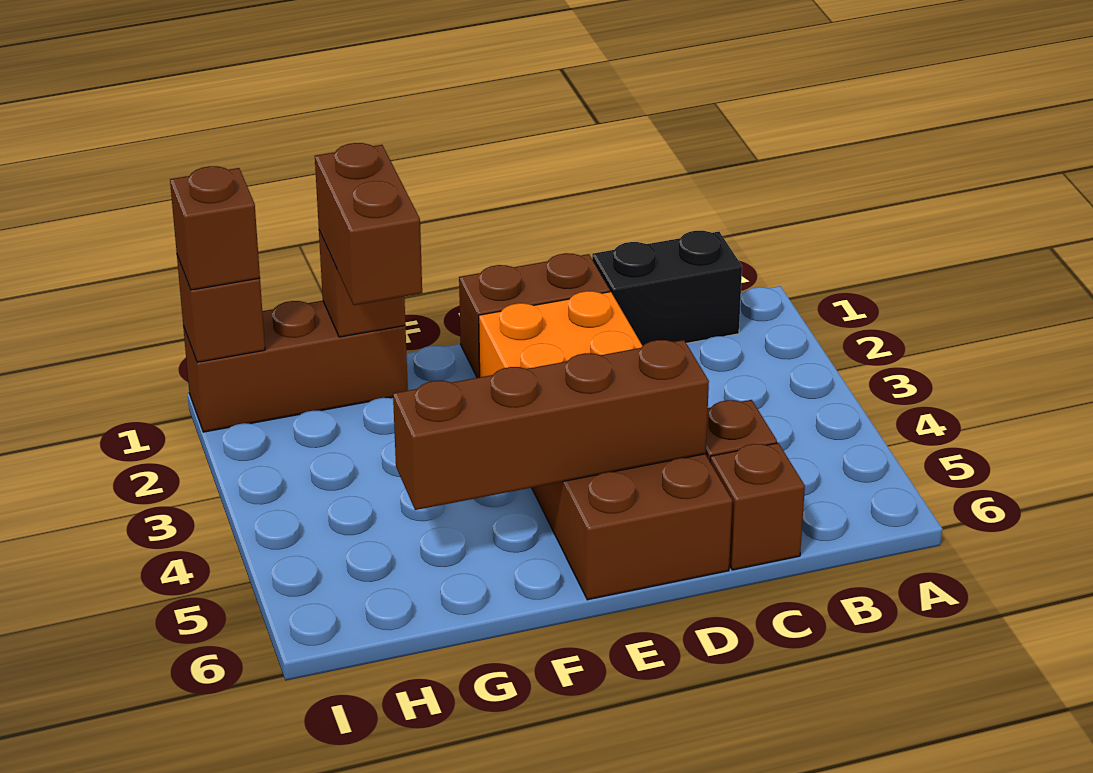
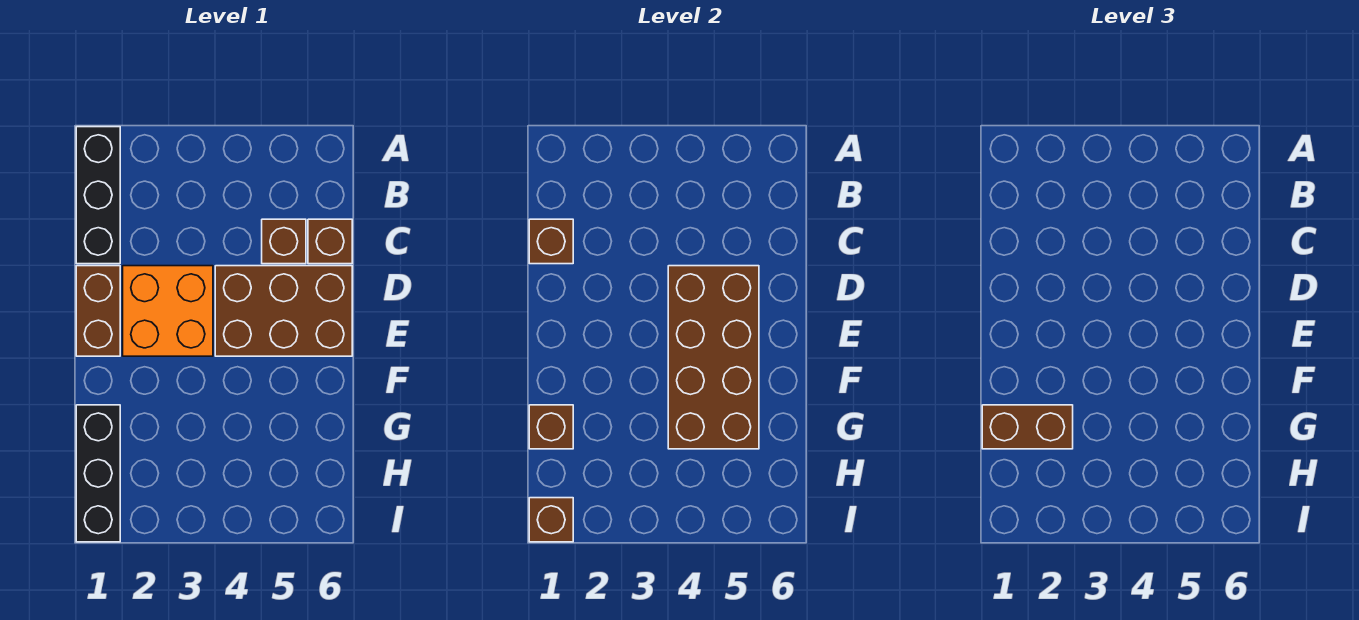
black 1x2 brick [592,231,742,346] -> black 1x3 brick [76,127,120,264]
brown 1x4 brick [393,340,709,510] -> brown 2x4 brick [668,266,759,449]
brown 1x3 brick [183,301,408,432] -> black 1x3 brick [76,405,120,542]
brown 1x1 brick [170,166,260,290] -> brown 1x1 brick moved to [529,219,573,264]

